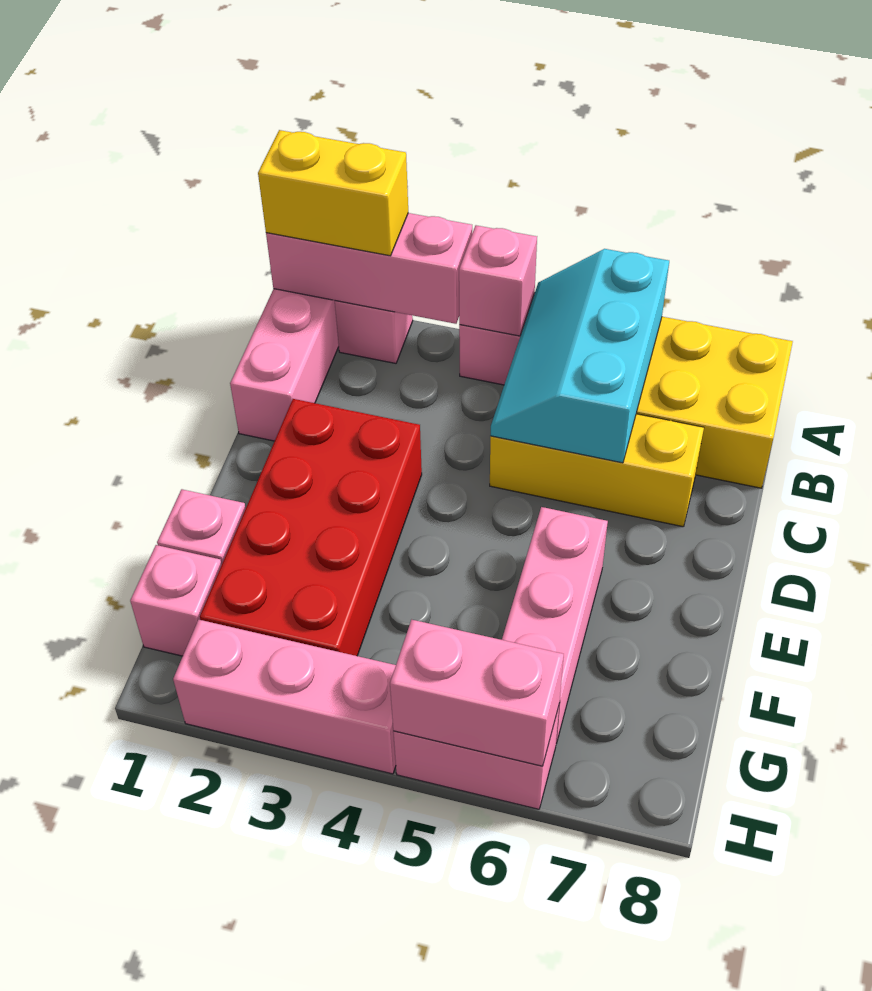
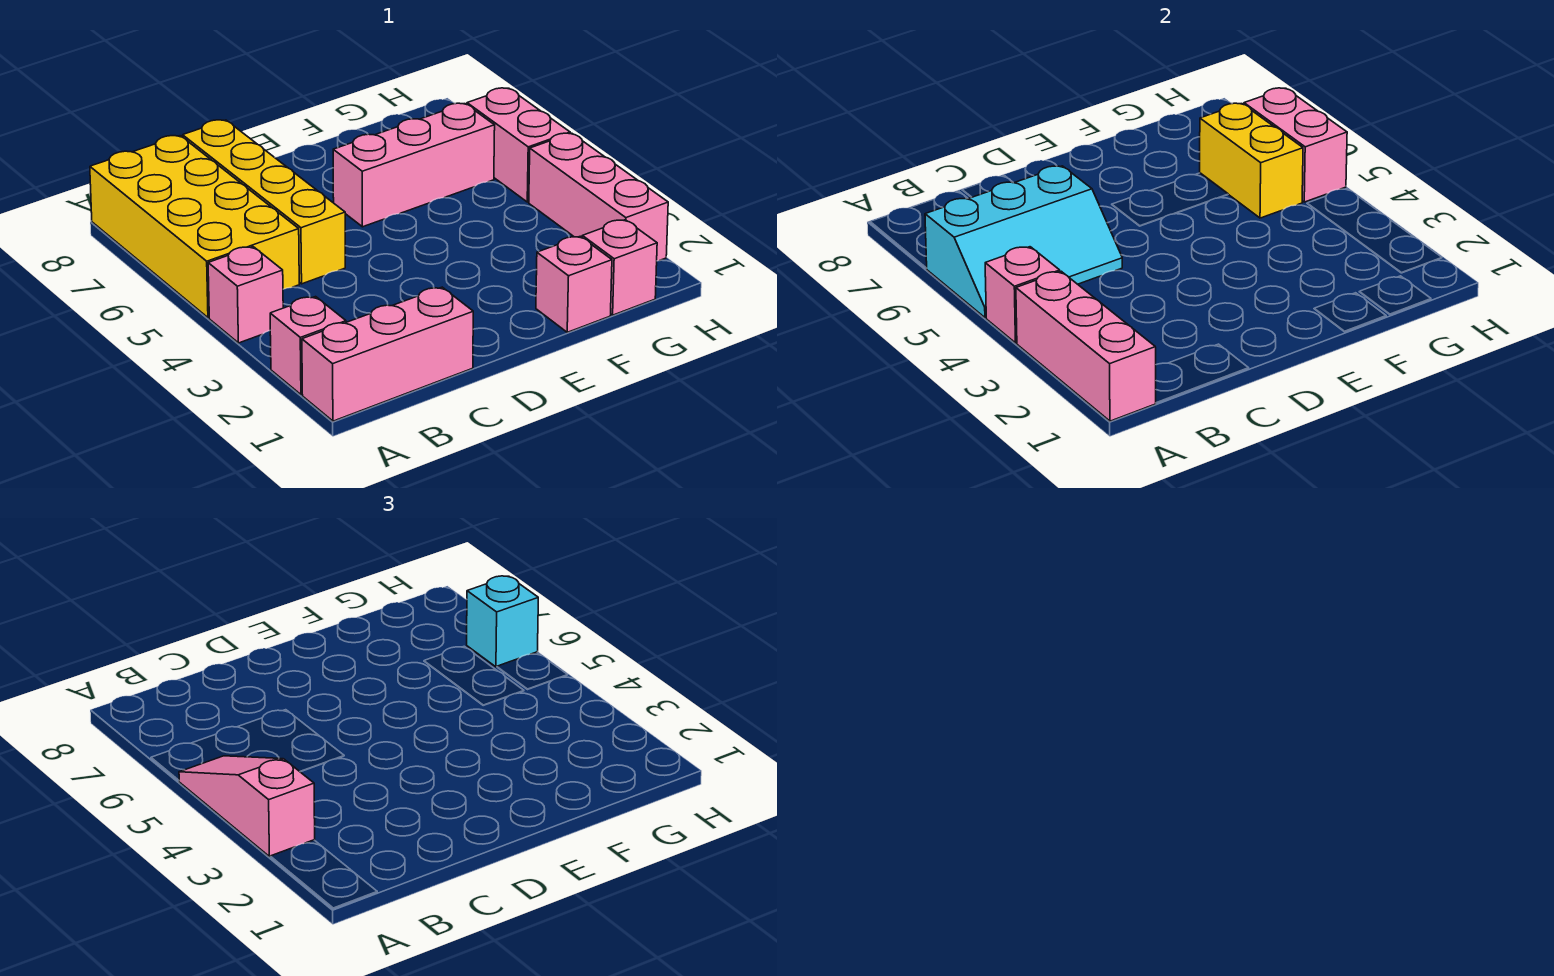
yellow 1x2 brick [258,130,408,256] -> yellow 1x2 brick moved to [1200,103,1303,218]
none -> pink 1x3 slope [179,756,315,857]
yellow 1x3 brick [490,414,704,527] -> yellow 1x4 brick [183,120,345,284]
red 2x4 brick [200,399,422,656] -> none
none -> cyan 1x1 brick [467,576,538,667]

